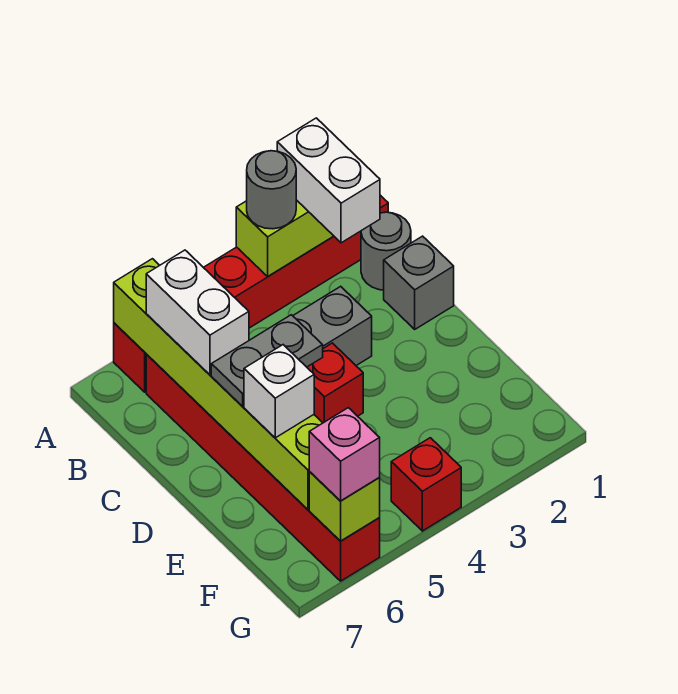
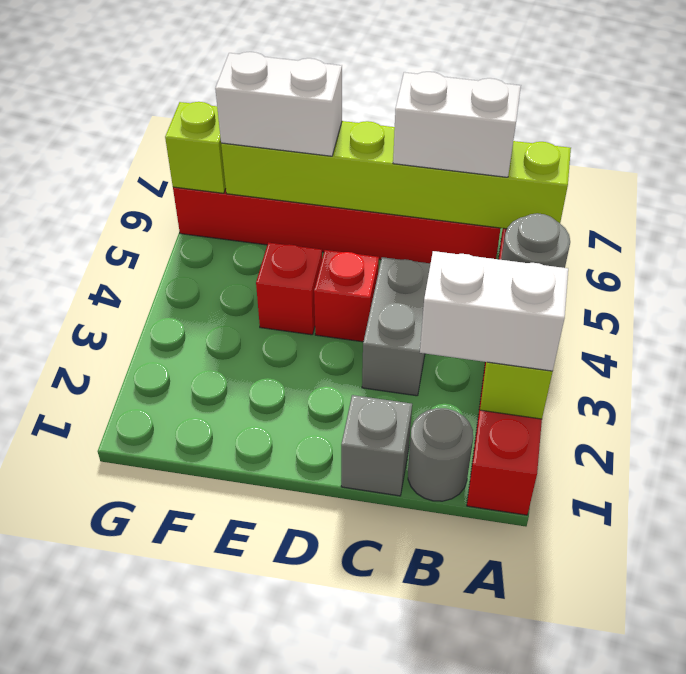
grey 1x2 plate [211,315,323,406] -> none
white 1x1 brick [244,345,314,438] -> white 1x2 brick [215,52,342,156]
red 1x1 brick [391,438,461,531] -> red 1x1 brick moved to [256,242,322,335]
pink 1x1 brick [309,408,380,501] -> none

